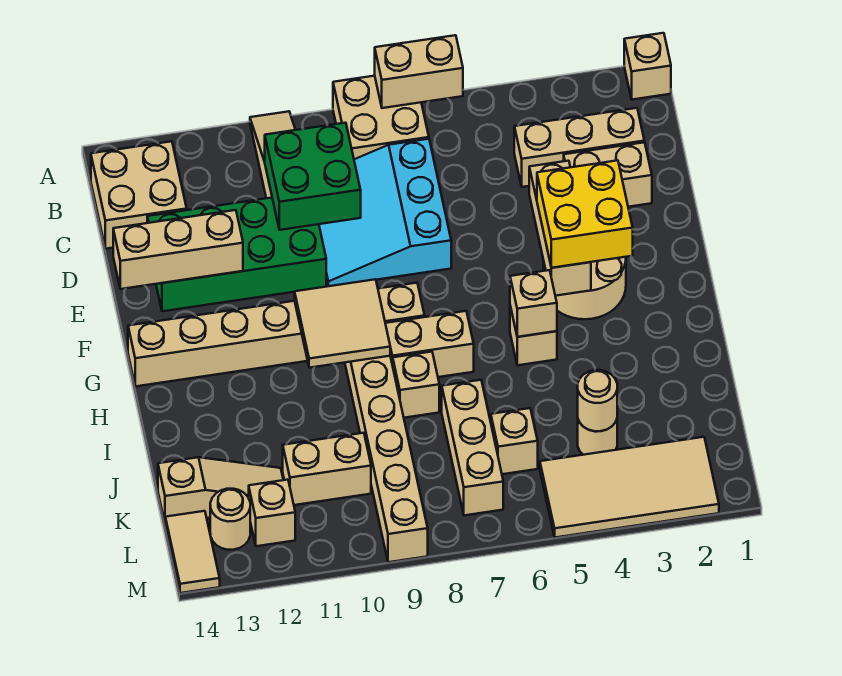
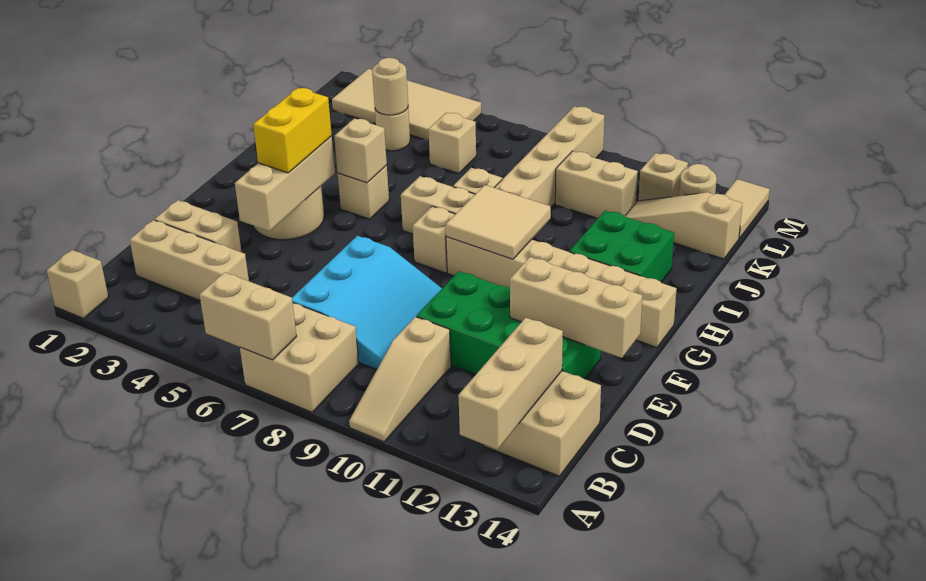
green 2x2 brick [265,123,361,230] -> green 2x2 brick moved to [569,211,674,282]
yellow 2x2 brick [537,160,633,268] -> yellow 1x2 brick [253,88,332,173]
tan 1x3 brick [442,380,503,515] -> tan 1x3 brick moved to [458,318,563,450]

